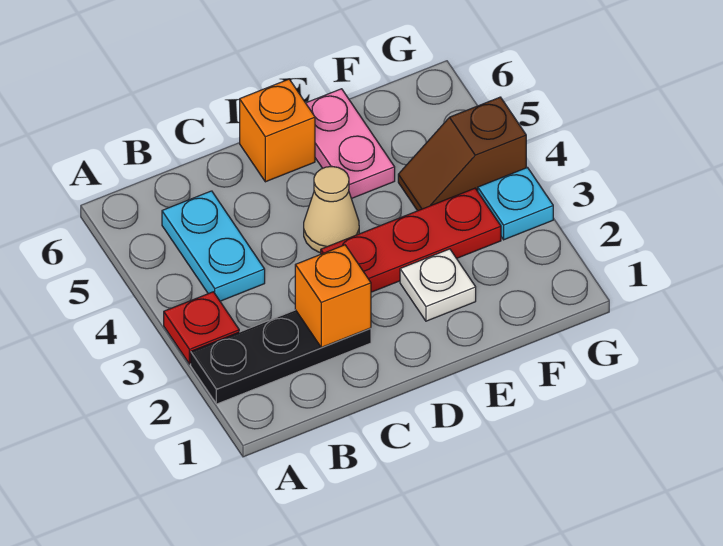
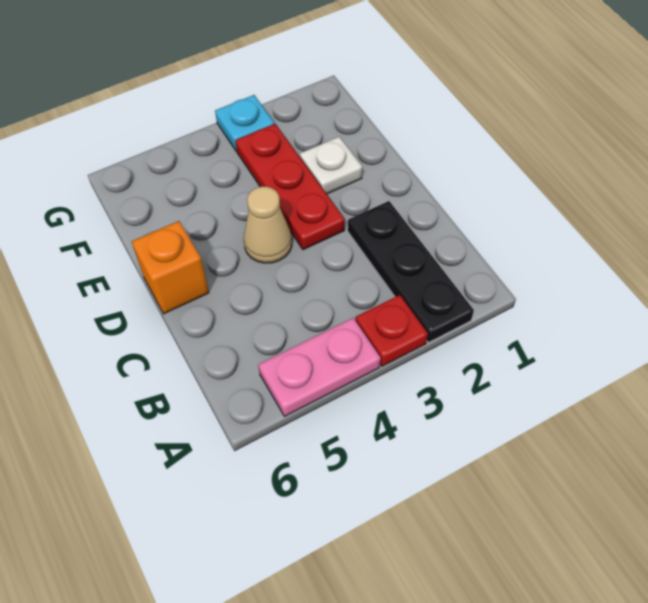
cyan 1x2 plate [162,191,265,301] -> none
orange 1x1 brick [295,245,371,347] -> none
pink 1x2 plate [306,89,395,199] -> pink 1x2 plate moved to [258,318,381,416]
brown 1x2 slope [398,97,526,211] -> none

